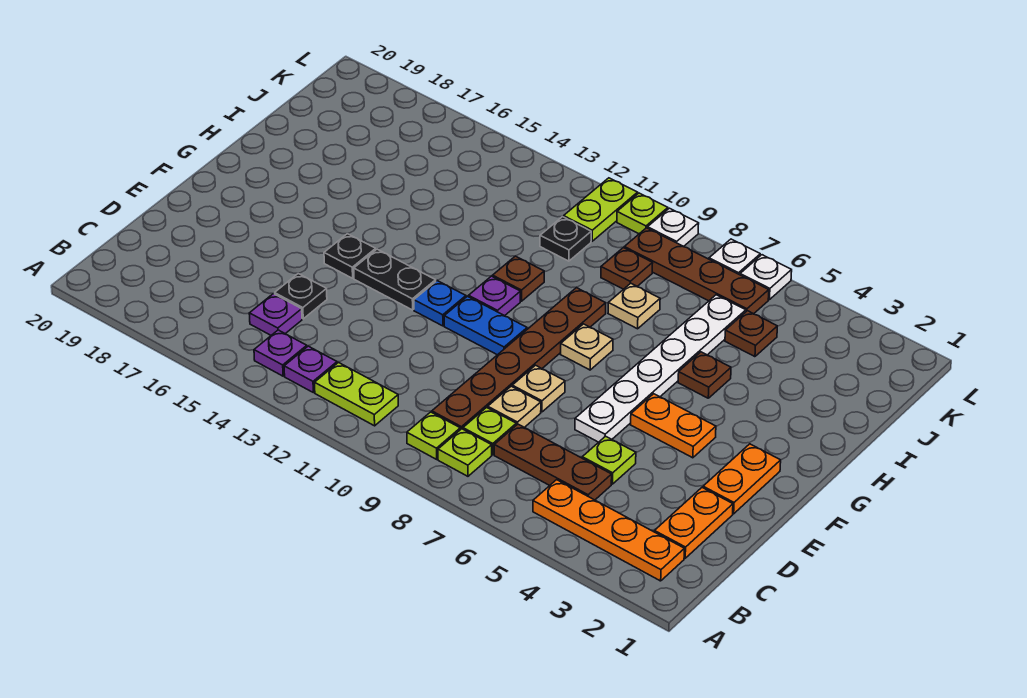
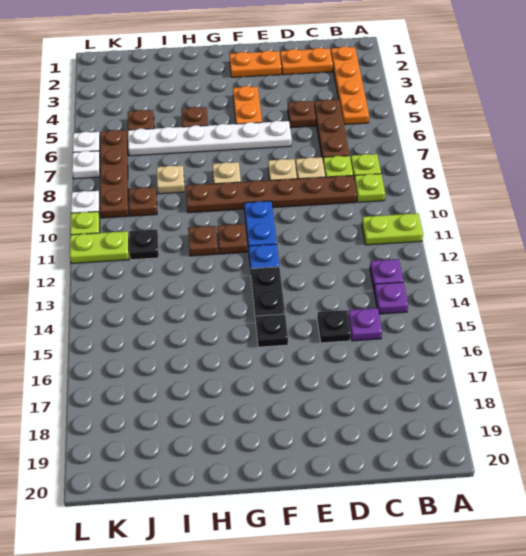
lime 1x2 plate [315,363,398,426] -> lime 1x2 plate turned to [362,213,423,245]
lime 1x1 plate [582,436,636,484] -> brown 1x1 plate [288,101,316,128]
purple 1x1 plate [469,276,520,316] -> brown 1x1 plate [217,224,247,254]

